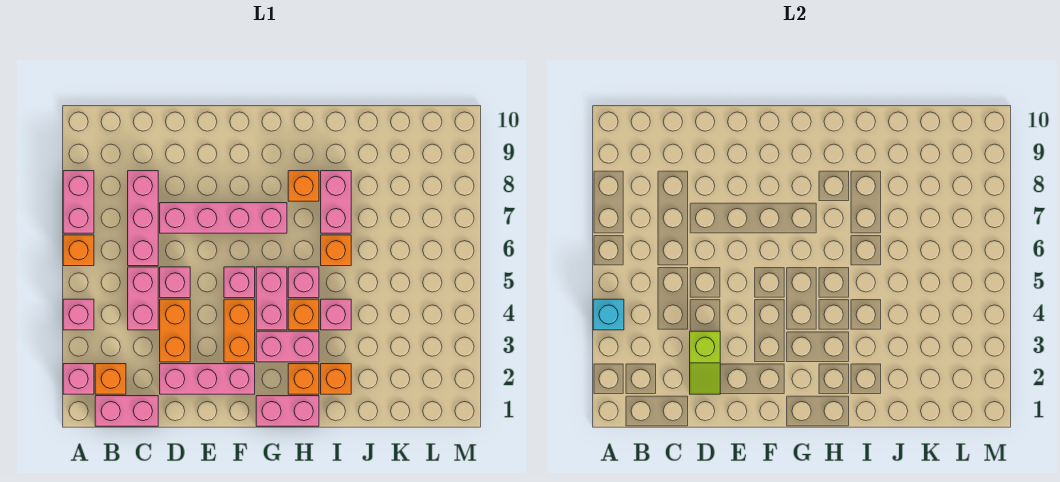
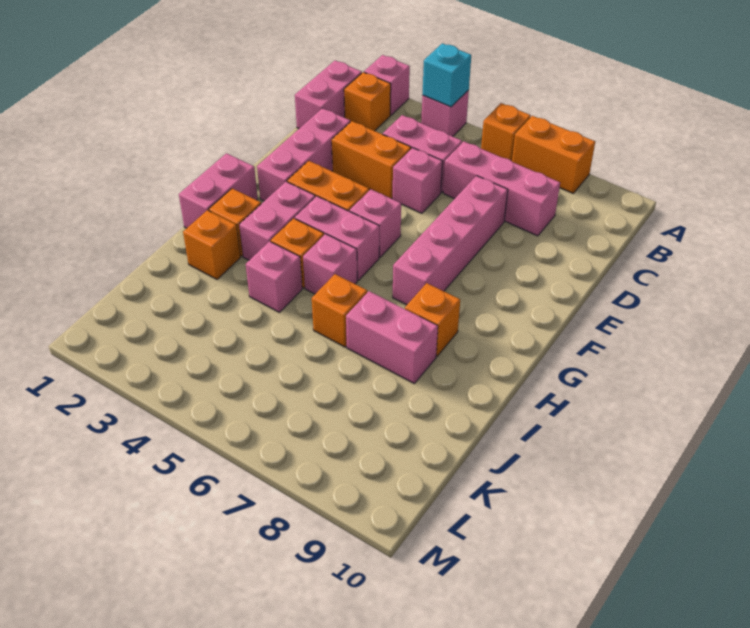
pink 1x2 brick [63,171,94,233] -> orange 1x2 brick [512,116,595,193]
lime 1x2 slope [690,331,720,394] -> none

